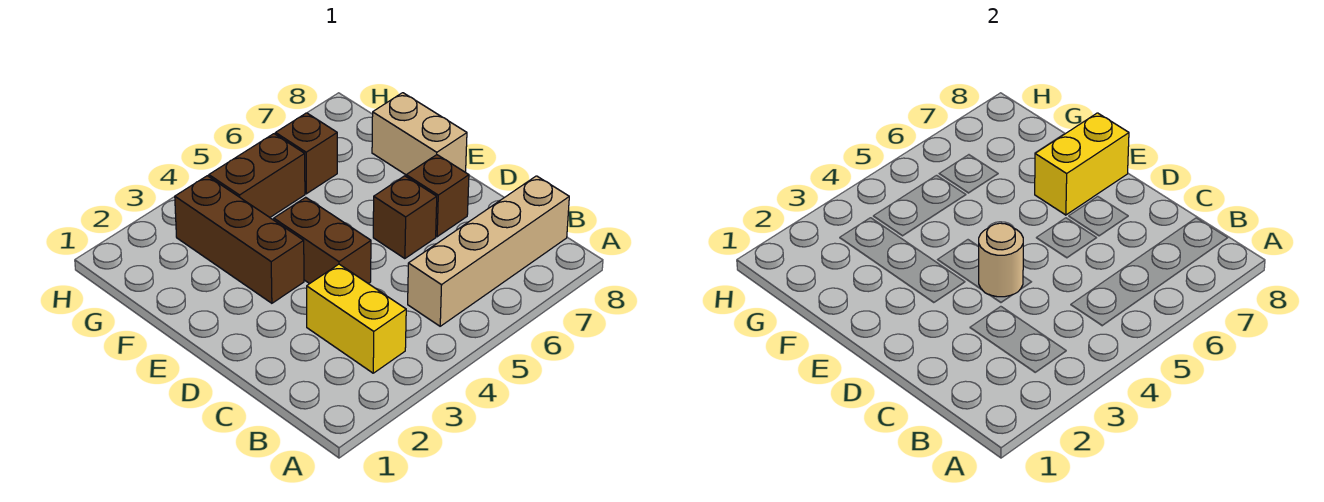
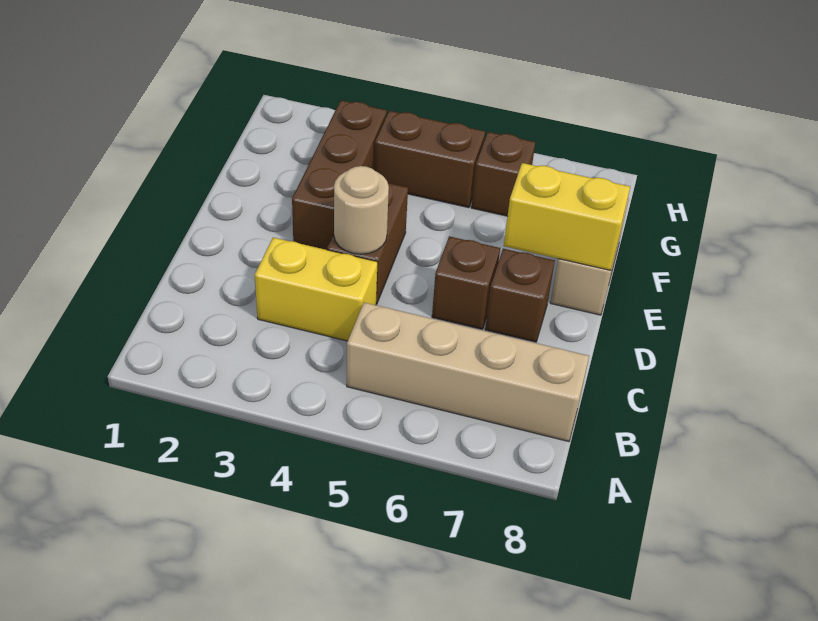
yellow 1x2 brick [307,264,406,373] -> yellow 1x2 brick turned to [255,238,377,341]

